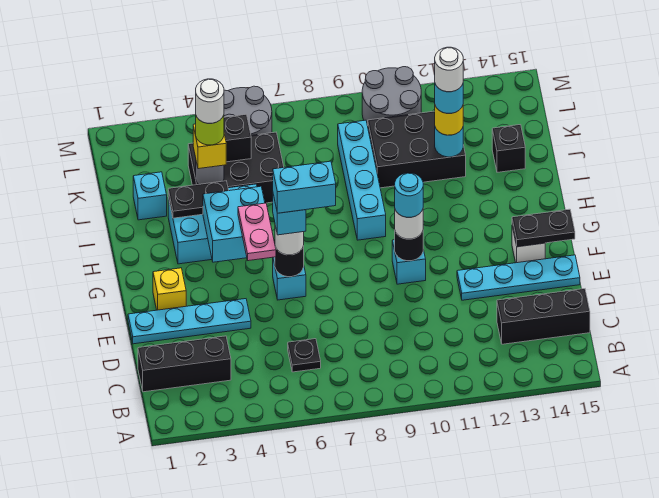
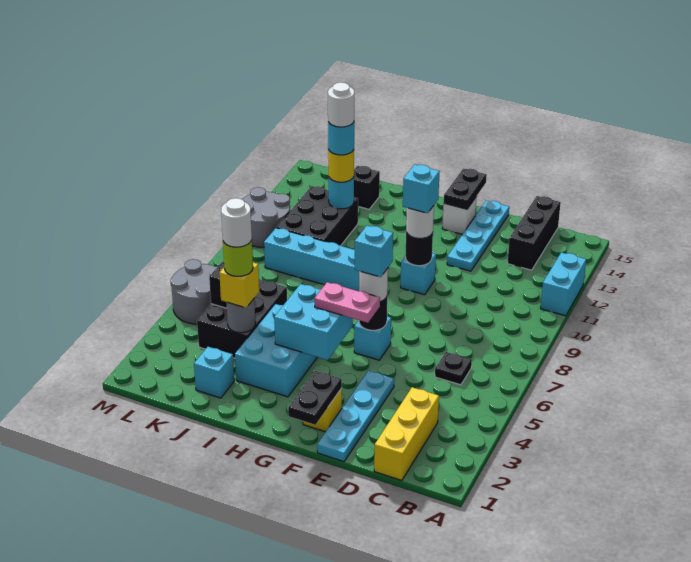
black 1x3 brick [138,336,231,392] -> yellow 1x3 brick [374,387,439,481]
cyan 1x2 brick [273,161,336,213] -> cyan 1x2 brick moved to [541,252,586,316]
cyan 1x1 round brick [395,173,423,217] -> cyan 1x1 brick [403,165,440,213]
black 1x2 plate [168,181,229,218] -> black 1x2 plate moved to [288,371,342,425]

